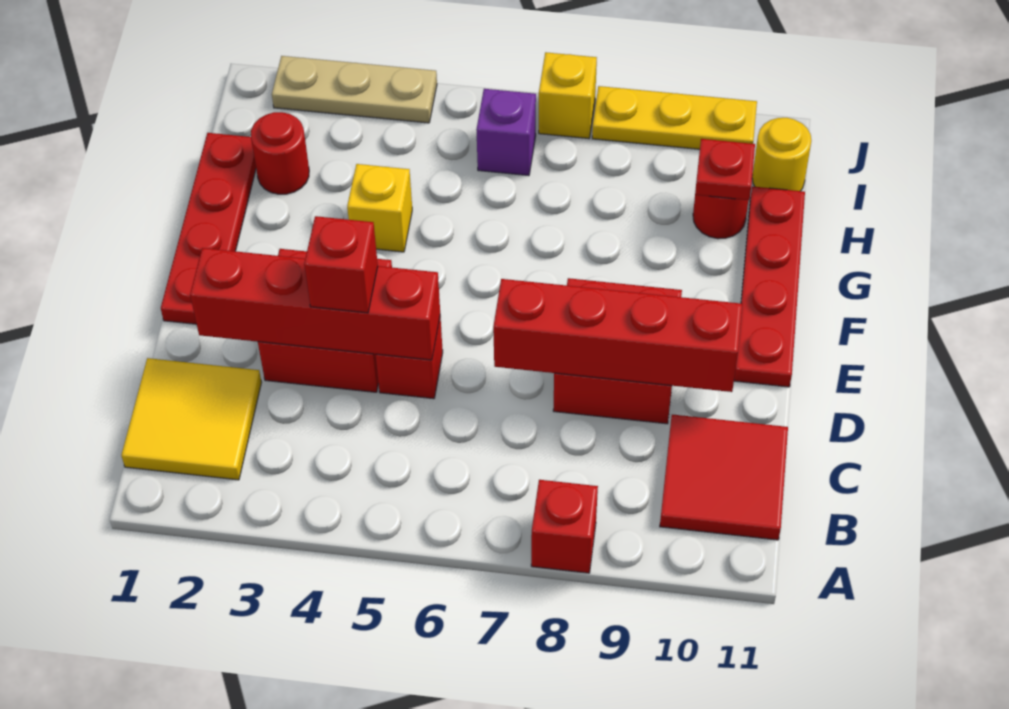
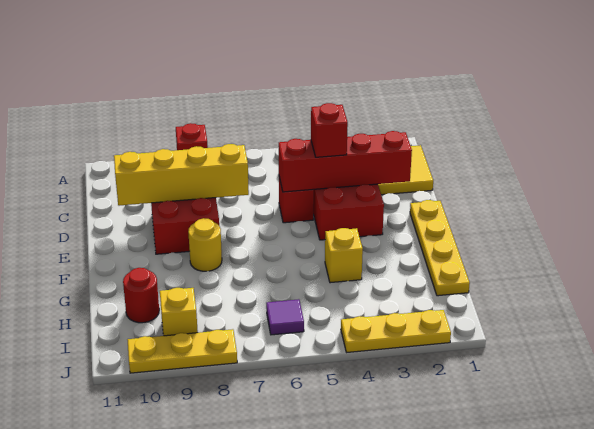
red 2x2 tile [660,415,788,540] -> none
red 1x4 brick [493,279,742,392] -> yellow 1x4 brick [114,144,249,206]
red 1x4 plate [161,133,256,324] -> yellow 1x4 plate [410,200,470,296]
red 1x4 plate [734,186,805,387] -> none
red 1x1 round brick [251,112,309,194] -> none
red 1x1 plate [695,139,755,200] -> none
purple 1x1 brick [476,89,536,176] -> purple 1x1 tile [266,299,304,335]
yellow 1x1 round brick [752,118,811,191] -> yellow 1x1 round brick moved to [188,218,222,271]
tan 1x3 plate [272,56,437,123] -> yellow 1x3 plate [341,310,451,352]
yellow 1x1 brick [539,52,597,139] -> yellow 1x1 brick moved to [160,288,198,336]

